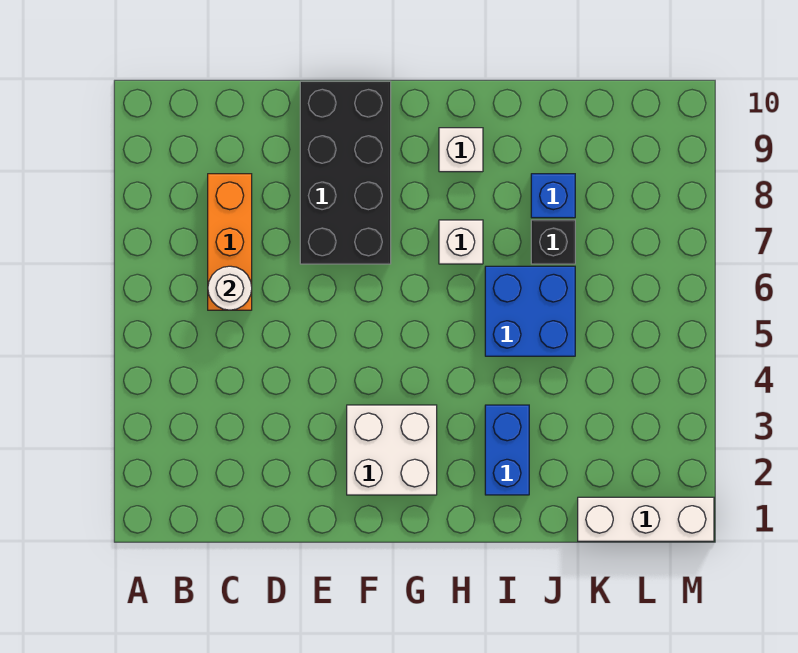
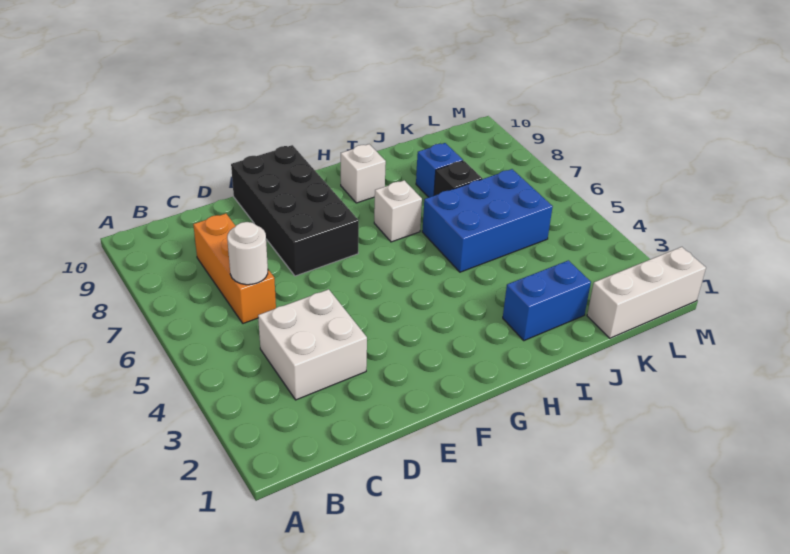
white 2x2 brick [347,405,437,495] -> white 2x2 brick moved to [258,289,367,400]
blue 1x2 brick [485,405,529,495] -> blue 1x2 brick turned to [503,260,591,341]
blue 2x2 brick [485,266,575,356] -> blue 2x3 brick [422,169,553,272]

